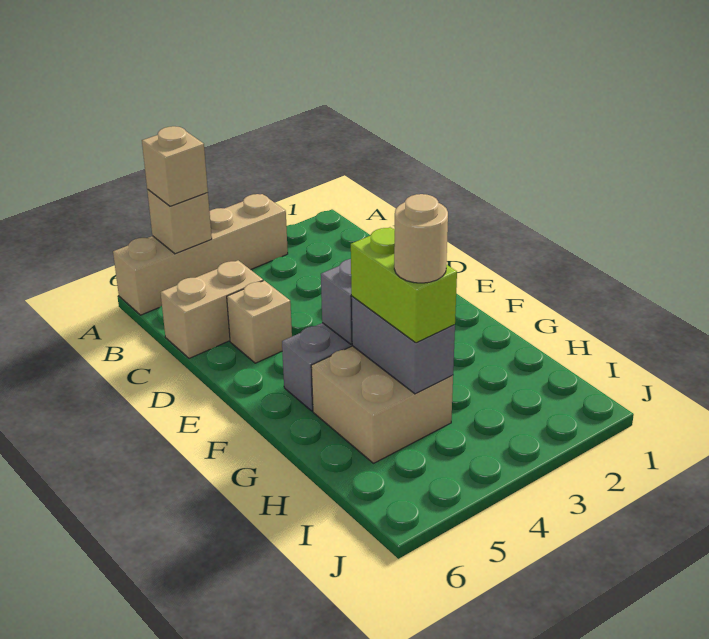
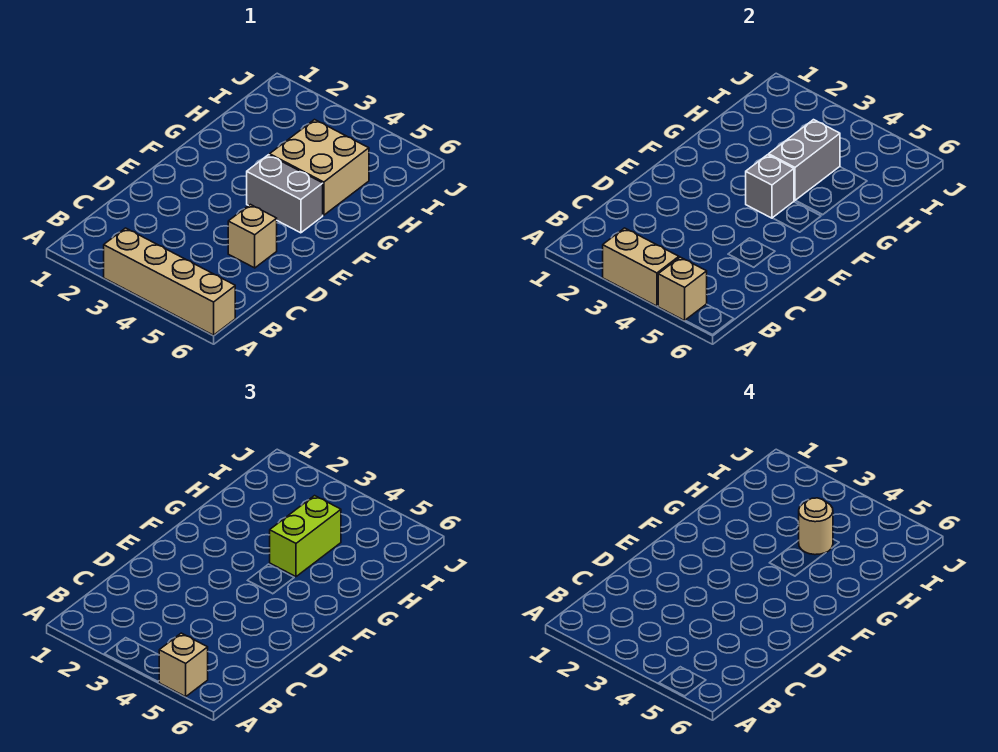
tan 1x2 brick [160,260,263,358] -> tan 1x2 brick moved to [603,228,679,306]

